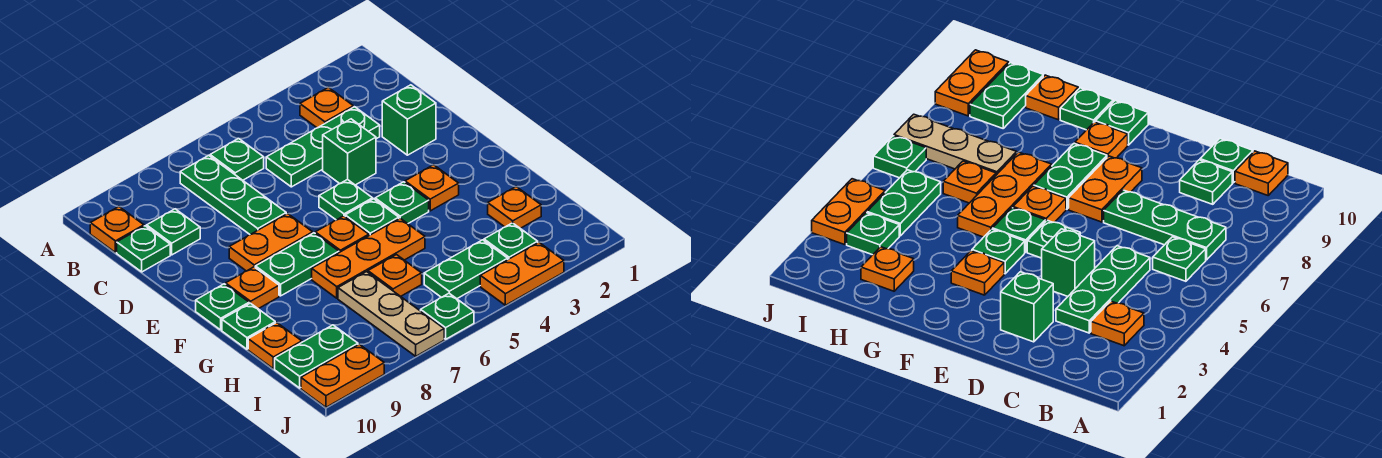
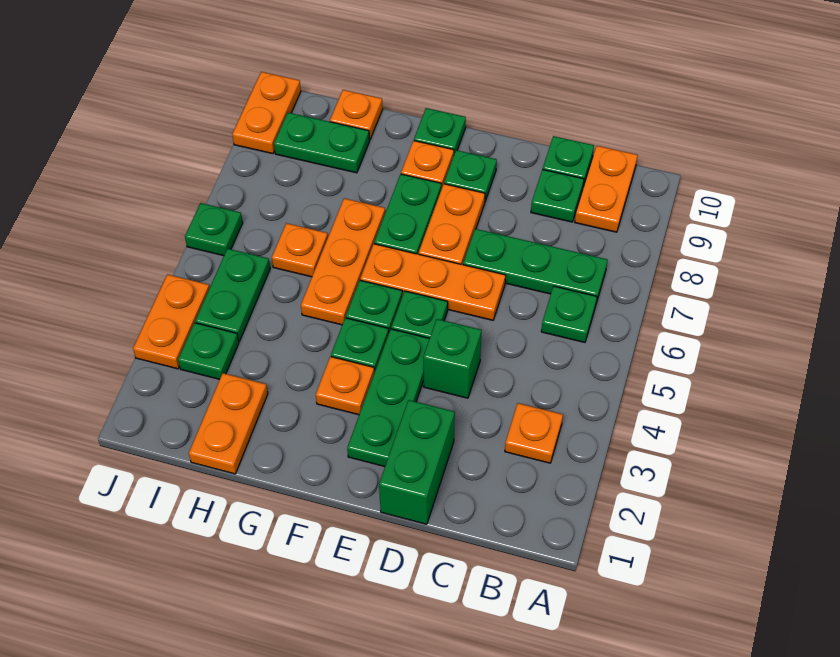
orange 1x1 plate [90,207,144,253] -> orange 1x2 plate [575,146,638,232]
green 1x3 plate [266,107,380,187] -> green 1x3 plate moved to [347,329,430,467]
green 1x1 brick [382,85,436,155] -> green 1x2 brick [379,400,455,524]
orange 1x1 plate [315,216,369,253] -> orange 1x3 plate [360,244,505,320]
green 1x1 plate [222,303,275,349] -> green 1x1 plate moved to [444,150,497,201]
orange 1x1 plate [488,187,541,228] -> orange 1x2 plate [189,373,268,474]
tan 1x3 plate [338,272,444,356] -> none
green 1x2 plate [275,325,358,388] -> green 1x2 plate turned to [274,113,370,173]

